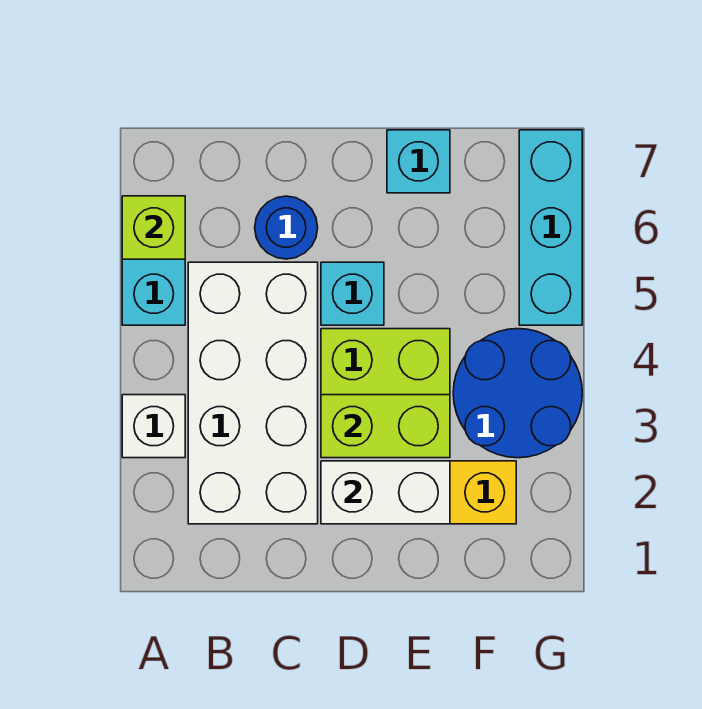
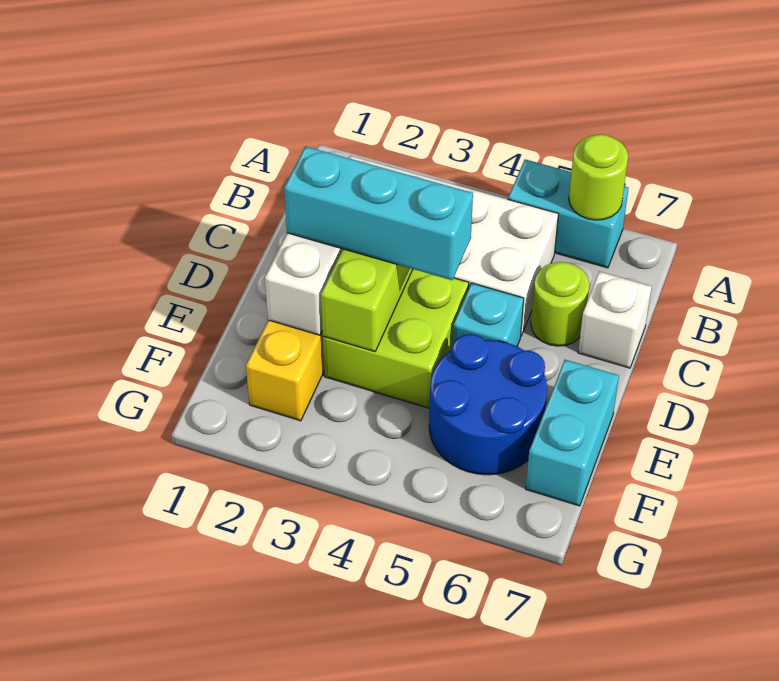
white 1x1 brick [122,395,185,458] -> white 1x1 brick moved to [578,271,652,368]
lime 1x1 brick [122,196,185,259] -> lime 1x1 round brick [569,134,628,220]
blue 1x1 round brick [255,196,318,259] -> lime 1x1 round brick [531,262,590,346]
cyan 1x1 brick [387,130,450,193] -> cyan 1x2 brick [526,360,619,506]
blue 2x2 round brick [453,329,582,458] -> blue 2x2 round brick moved to [429,334,547,475]
cyan 1x3 brick [519,130,582,325] -> cyan 1x3 brick moved to [284,146,473,280]

